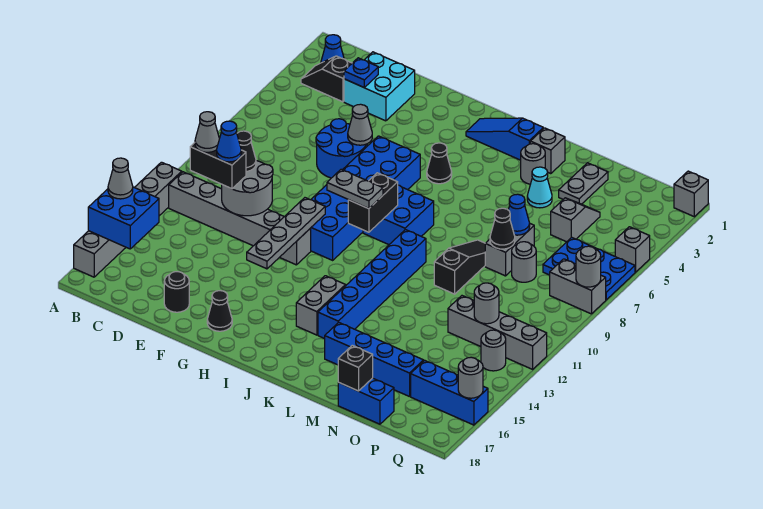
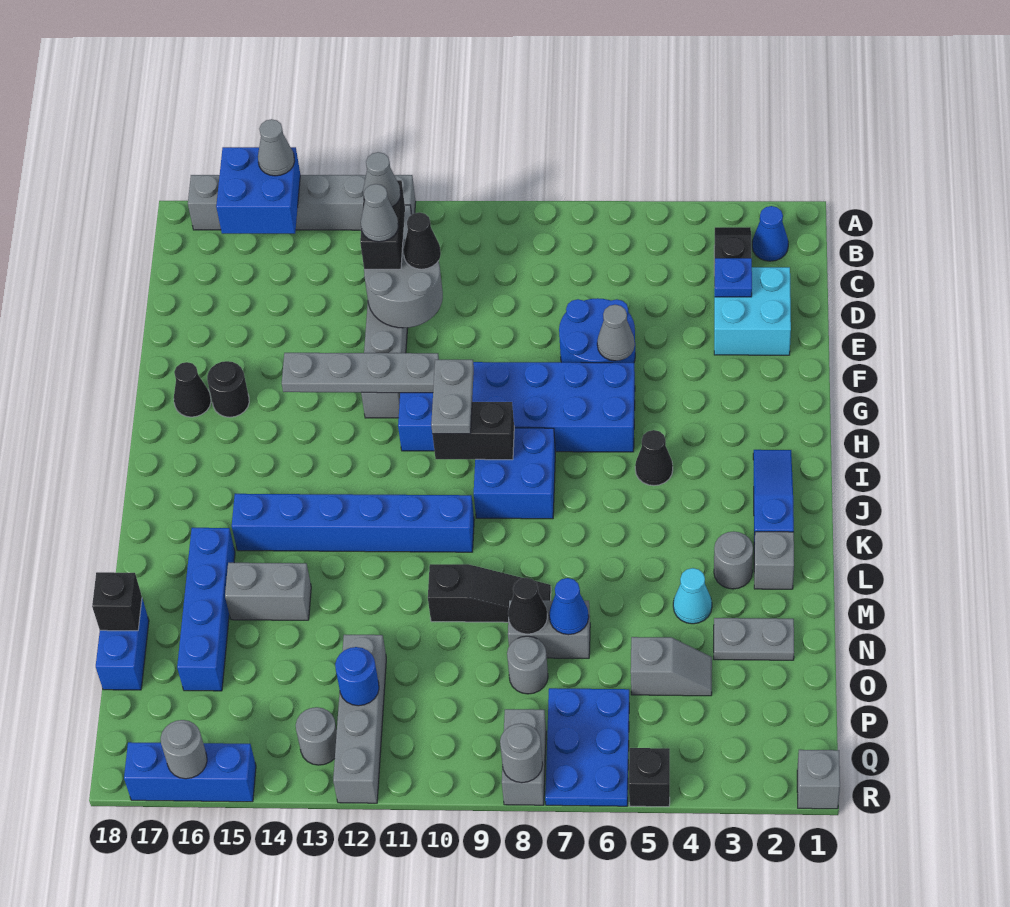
blue 1x1 cone [217,121,241,162] -> grey 1x1 cone [361,184,399,242]
black 1x1 round brick [164,272,189,312] -> black 1x1 round brick moved to [207,361,249,417]
grey 1x2 brick [296,276,346,335] -> grey 1x2 brick moved to [225,563,311,620]
grey 1x1 round brick [474,283,499,324] -> blue 1x1 round brick [335,647,379,706]
blue 1x3 brick [411,360,488,425] -> blue 1x3 brick turned to [124,742,256,802]
grey 1x1 brick [615,227,650,272] -> black 1x1 brick [629,748,670,807]

